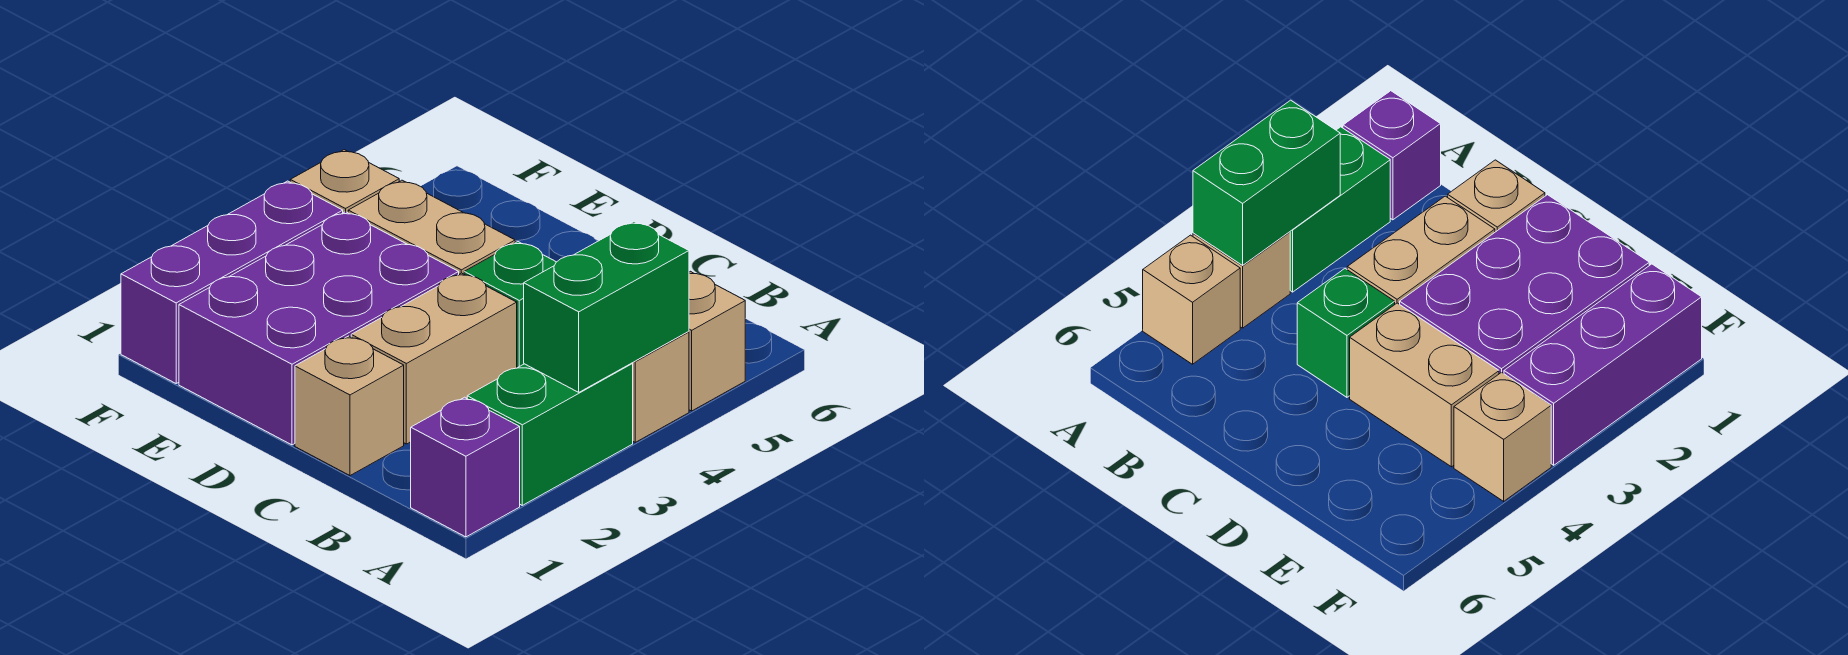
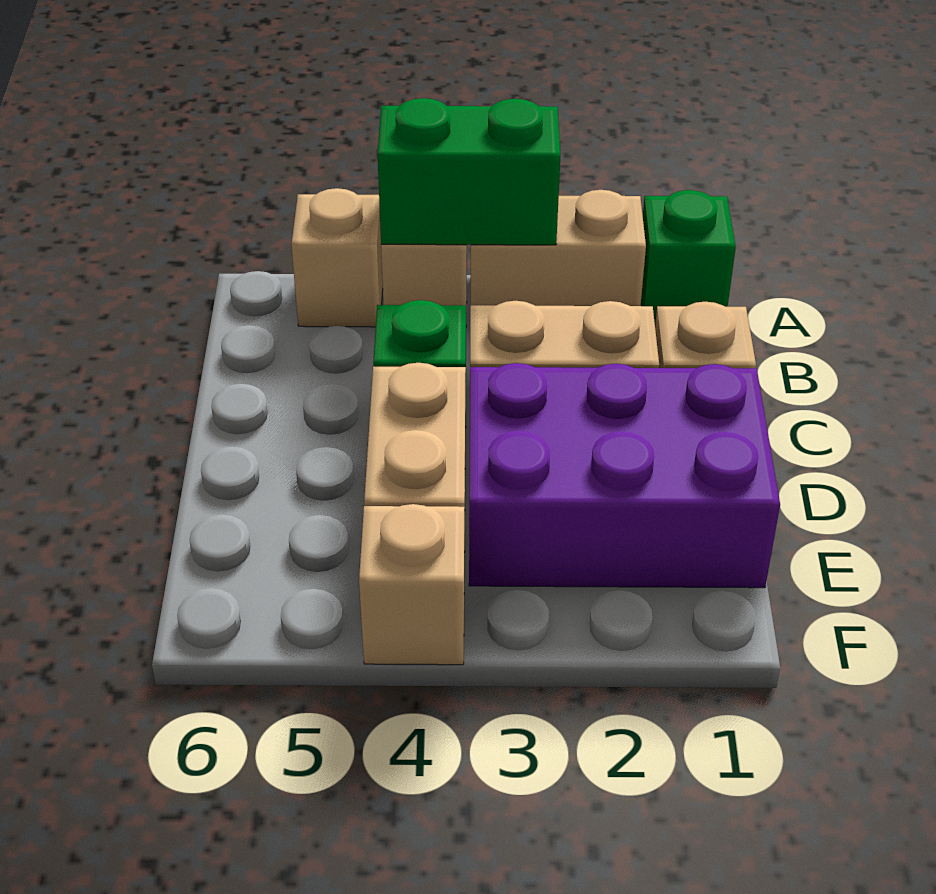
purple 1x1 brick [411,397,520,537] -> green 1x1 brick [641,190,736,323]
green 1x2 brick [467,363,633,505] -> tan 1x2 brick [471,190,646,306]
purple 1x3 brick [121,181,343,383] -> none

